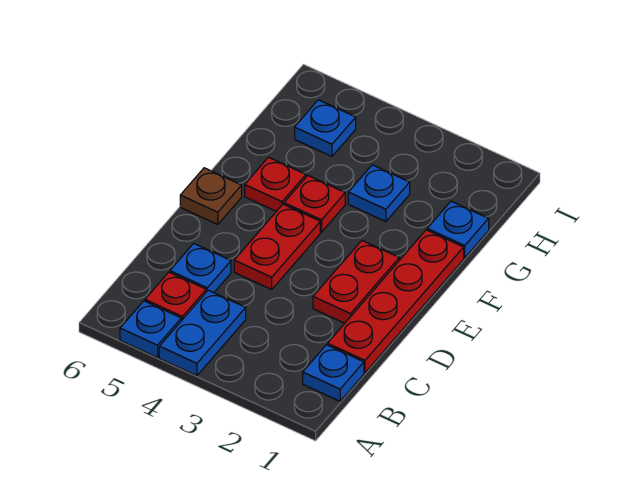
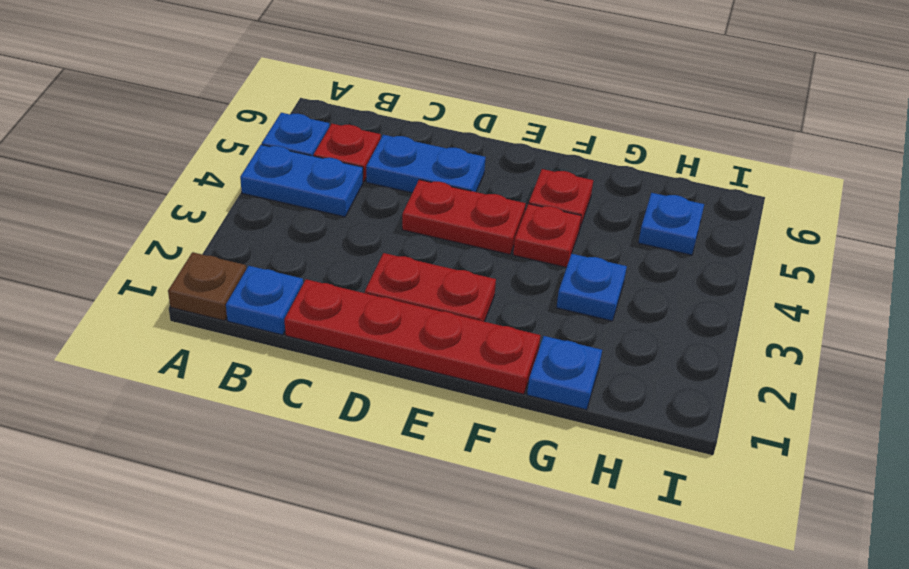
blue 1x1 plate [170,243,231,293] -> blue 1x2 plate [366,135,486,193]
brown 1x1 plate [180,168,242,225] -> brown 1x1 plate moved to [168,252,246,321]

